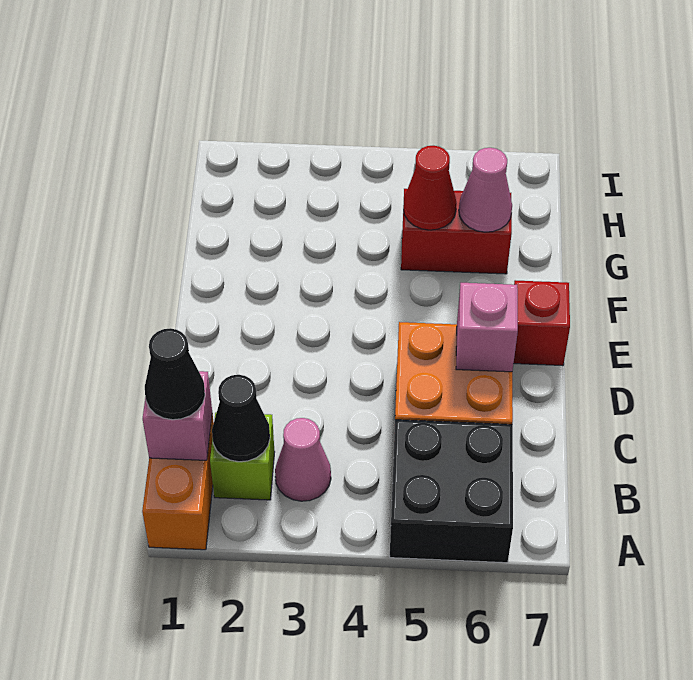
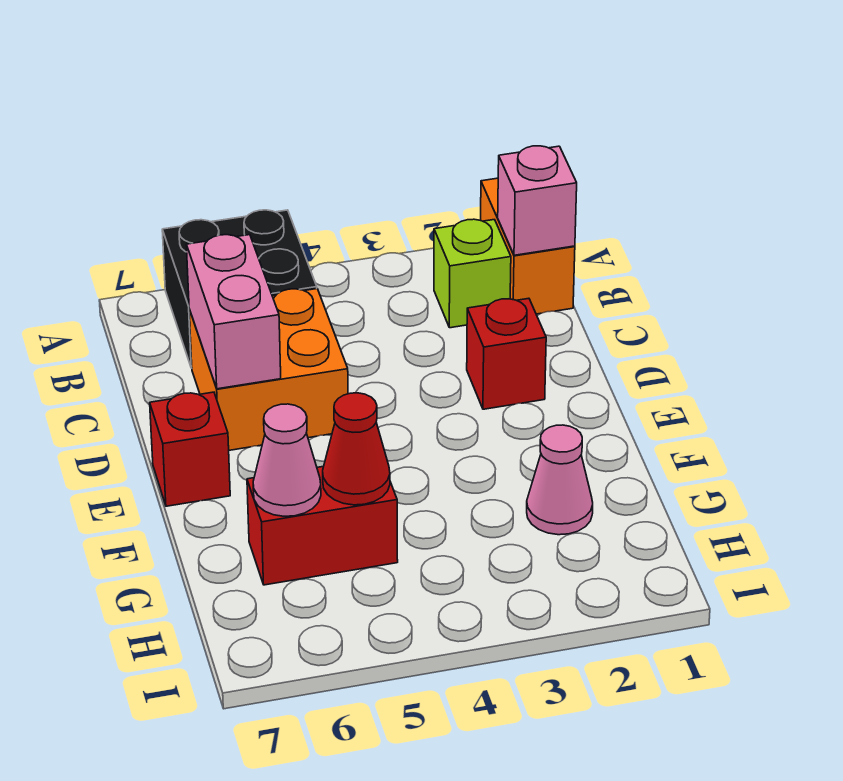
black 1x1 cone [145,328,205,420] -> none
black 1x1 cone [212,375,270,462] -> none
pink 1x1 cone [275,418,331,501] -> pink 1x1 cone moved to [527,425,593,535]
none -> red 1x1 brick [467,298,546,409]
pink 1x1 brick [456,283,518,372] -> pink 1x2 brick [186,235,281,389]

